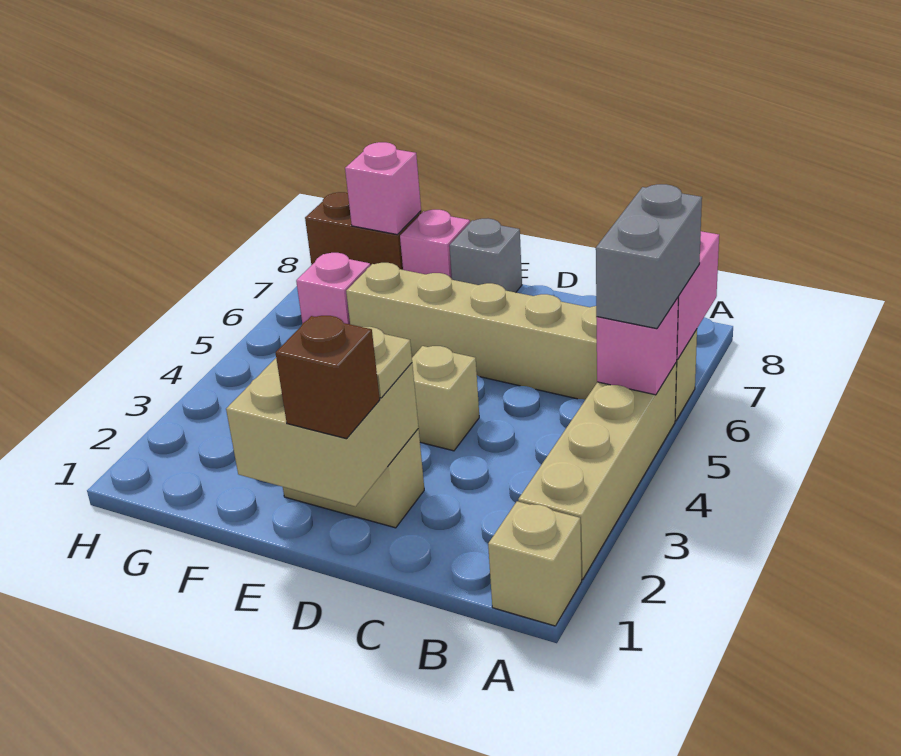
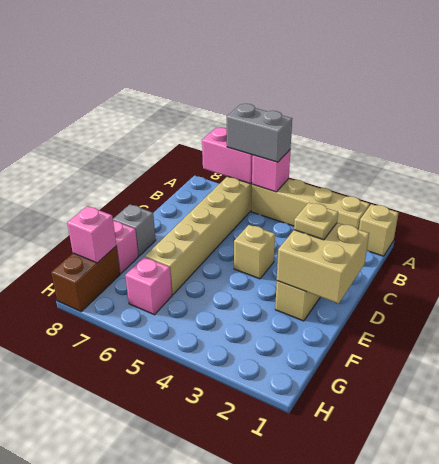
brown 1x1 brick [275,316,380,439] -> none

